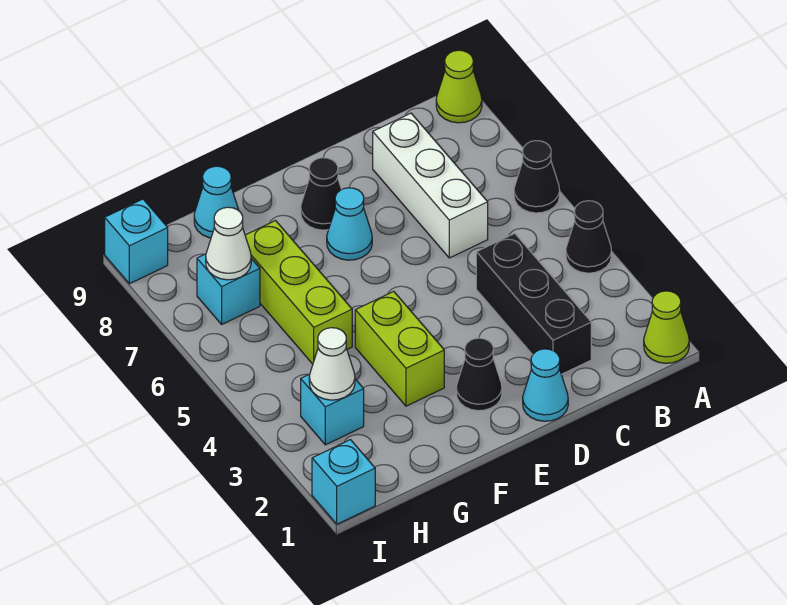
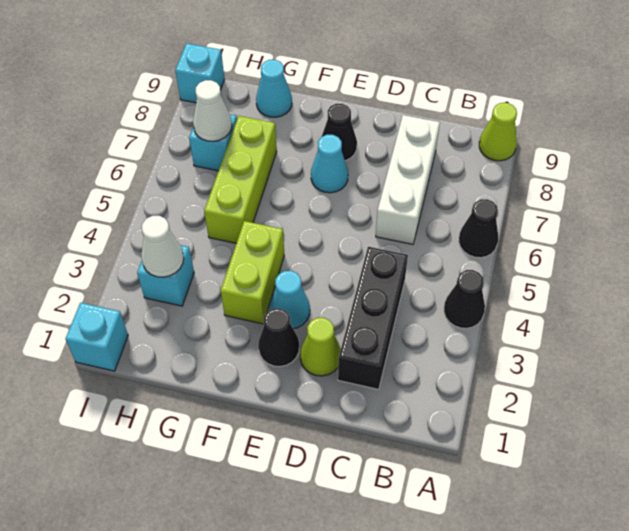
lime 1x1 cone [644,291,689,363] -> lime 1x1 cone moved to [300,318,341,376]
cyan 1x1 cone [523,349,568,421] -> cyan 1x1 cone moved to [270,271,310,329]

